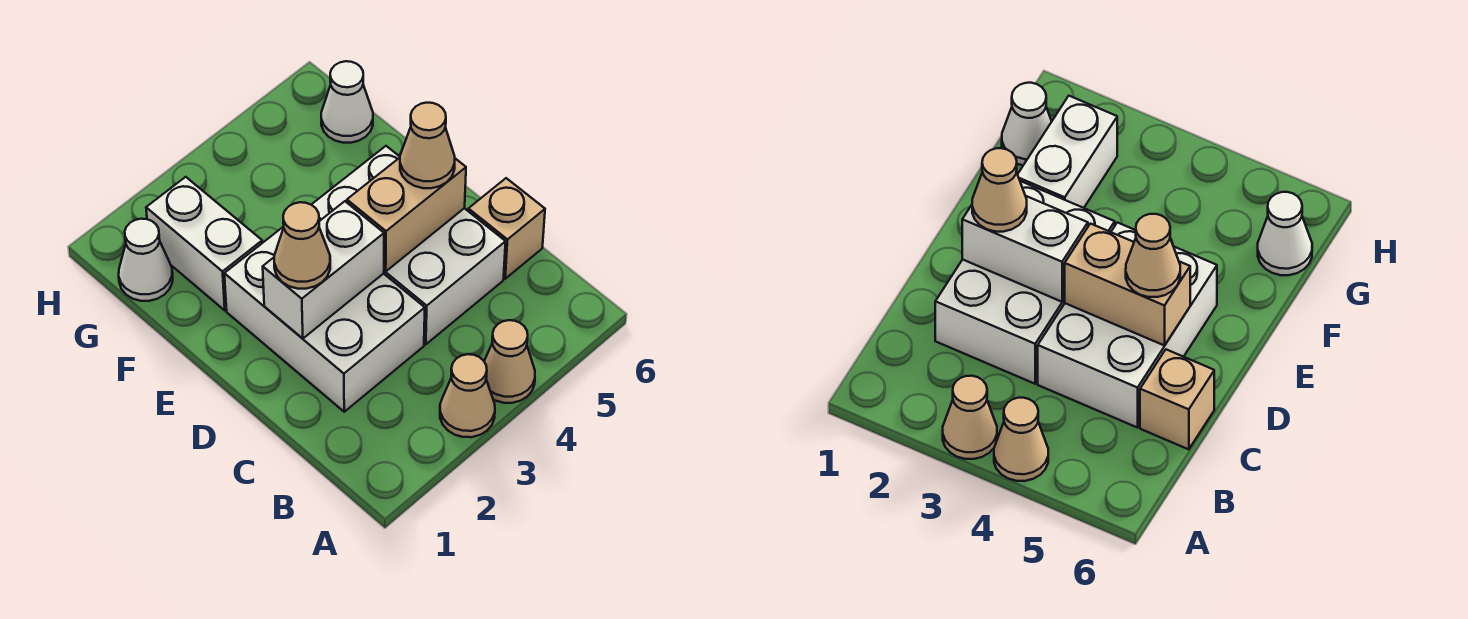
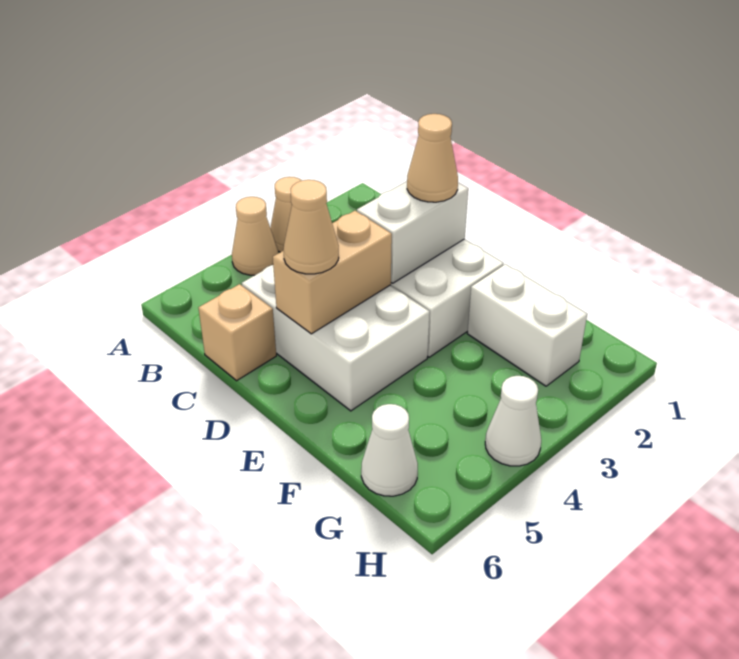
white 1x1 cone [119,219,173,301] -> white 1x1 cone moved to [485,376,541,466]

